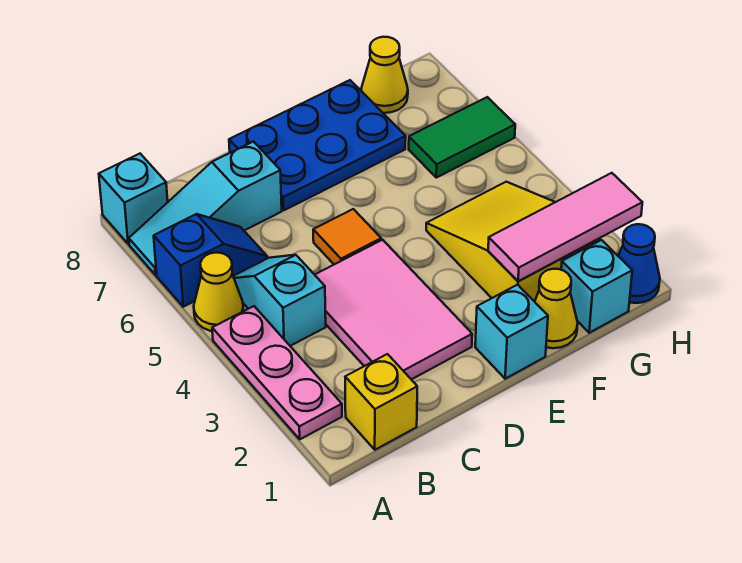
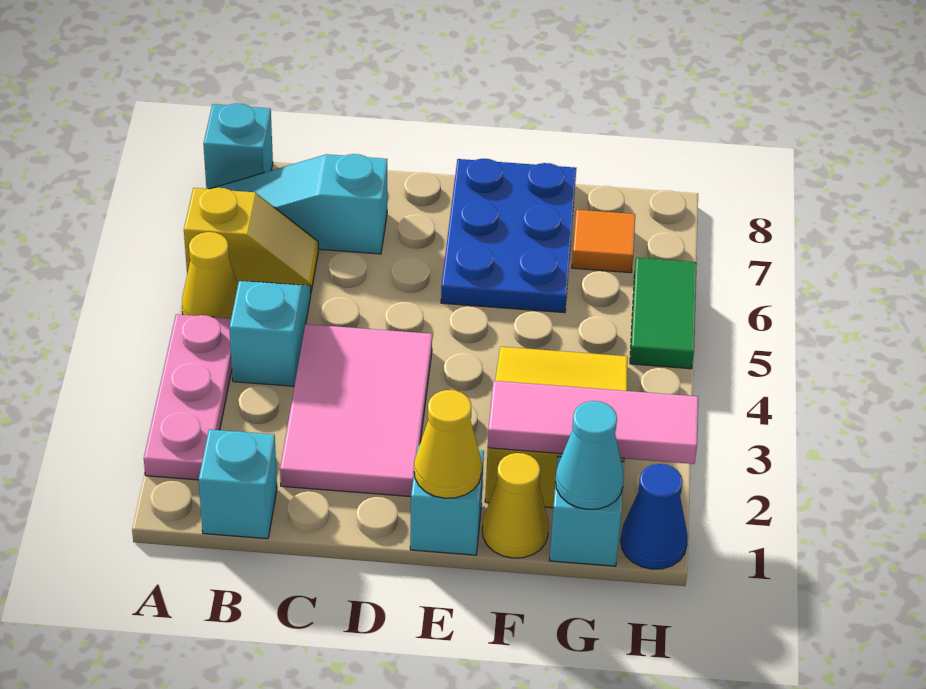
blue 1x2 slope [154,214,267,307] -> yellow 1x2 slope [184,188,318,291]
yellow 1x1 brick [345,354,417,450] -> cyan 1x1 brick [199,429,277,539]
orange 1x1 tile [313,209,381,264] -> orange 1x1 tile moved to [572,210,635,273]
blue 2x3 plate [229,80,406,210] -> blue 2x3 plate turned to [441,159,576,313]
none -> cyan 1x1 cone [555,401,624,509]
green 1x2 tile [409,97,515,178] -> green 1x2 tile turned to [630,258,697,369]
yellow 1x1 cone [361,37,408,113] -> yellow 1x1 cone moved to [414,390,482,498]

